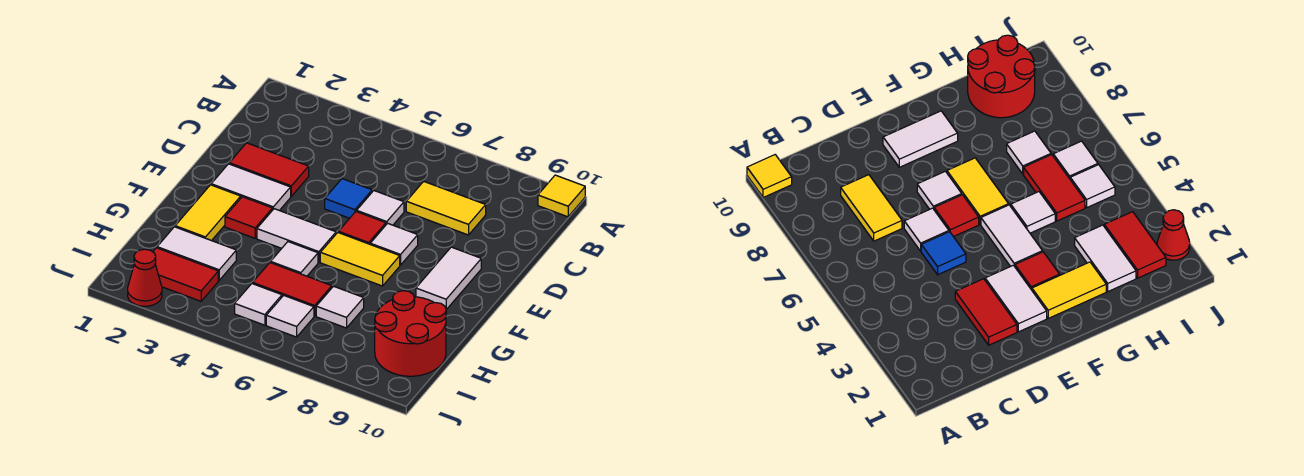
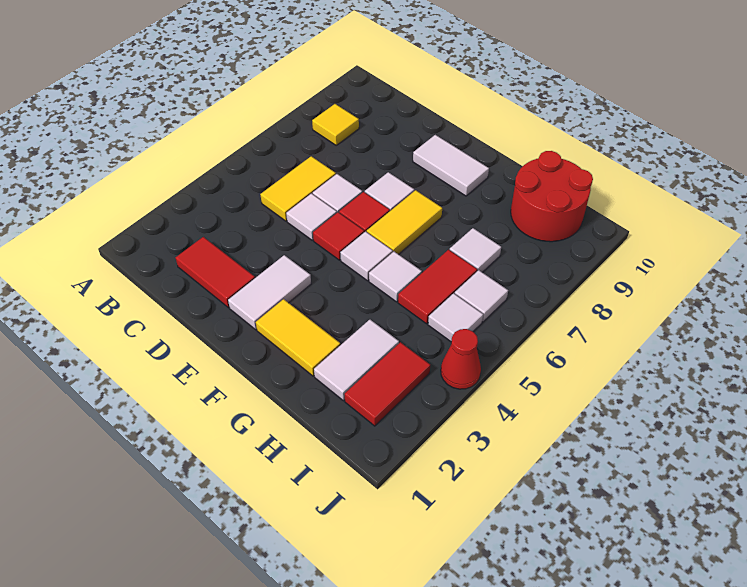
yellow 1x1 tile [538,175,585,217] -> yellow 1x1 tile moved to [312,104,359,145]
yellow 1x2 tile [406,181,486,235] -> yellow 1x2 tile moved to [260,156,336,221]
red 1x2 tile [229,143,309,196] -> red 1x2 tile turned to [176,237,255,308]
blue 1x1 tile [325,179,372,218] -> white 1x1 tile [286,194,337,240]
red 1x1 tile [225,197,273,238] -> red 1x1 tile moved to [313,212,364,260]
white 1x2 tile [257,209,336,262] -> white 1x1 tile [340,231,393,281]
red 1x1 cone [128,249,162,306] -> red 1x1 cone moved to [441,329,481,389]

